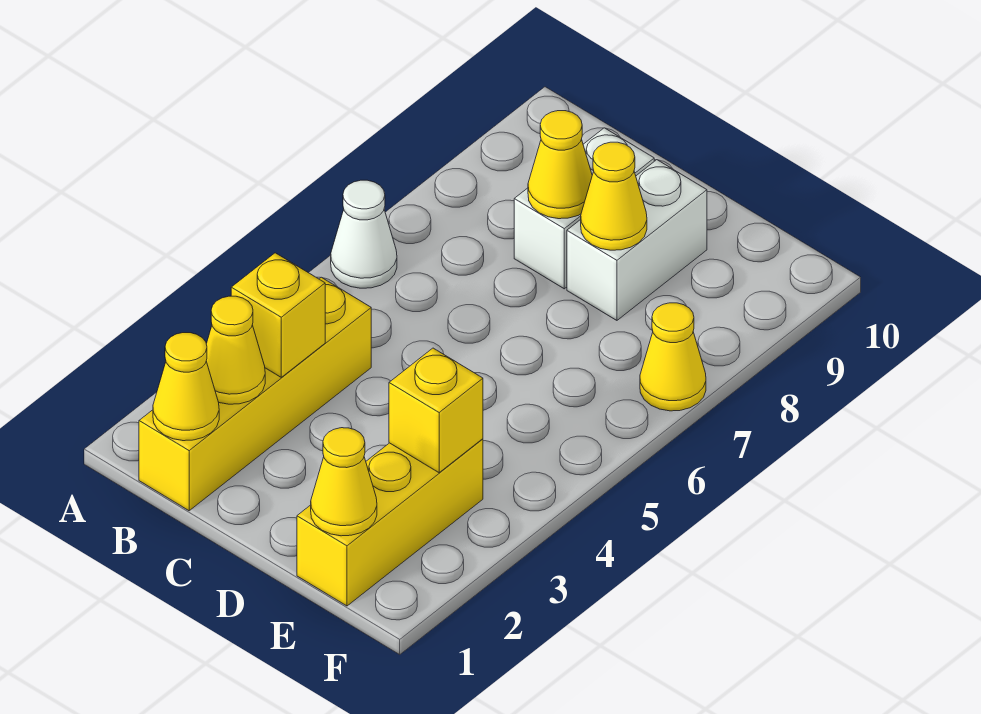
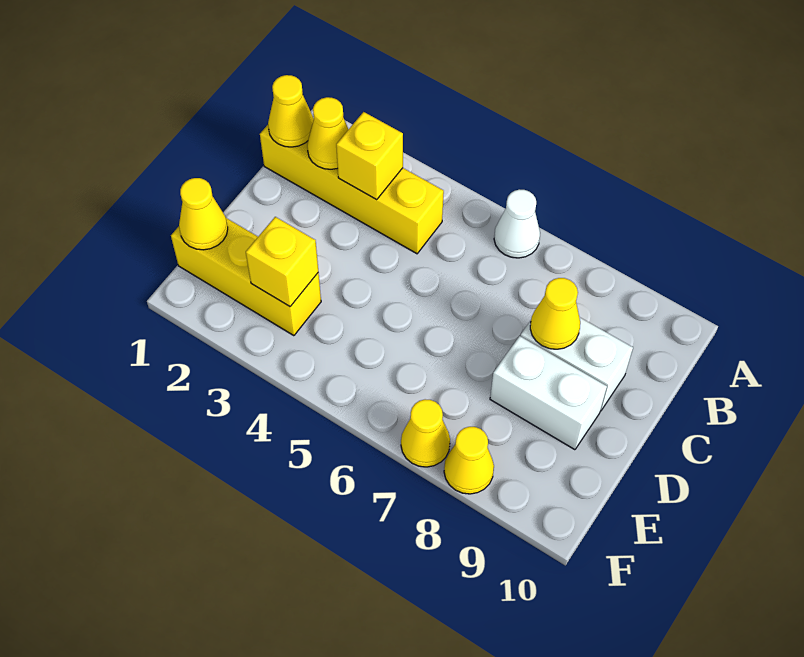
yellow 1x1 cone [581,142,647,250] -> yellow 1x1 cone moved to [444,427,494,494]

